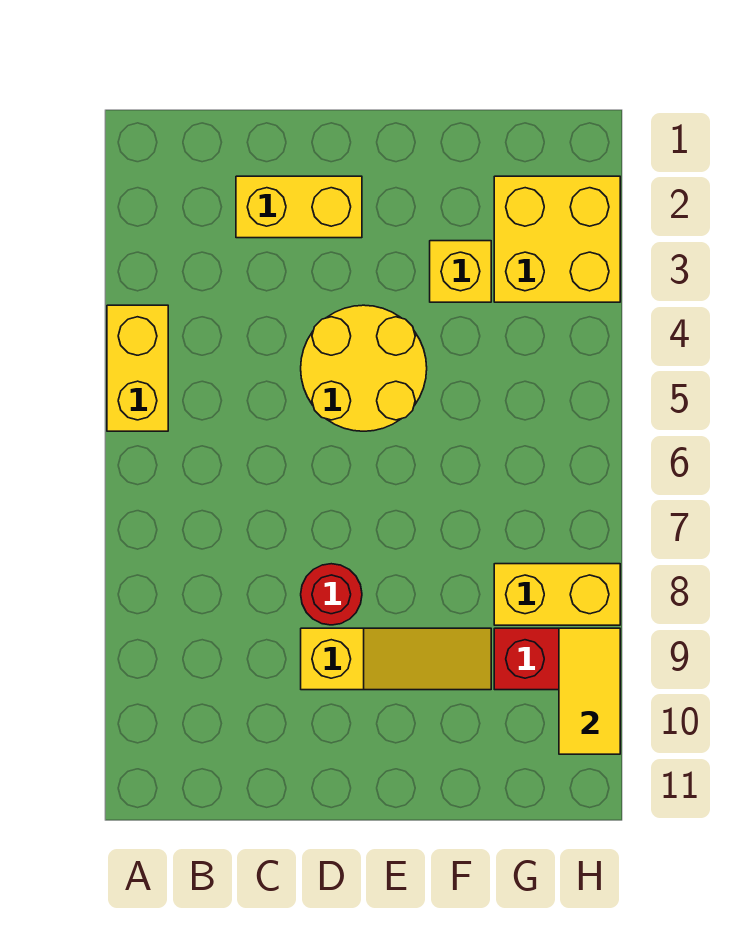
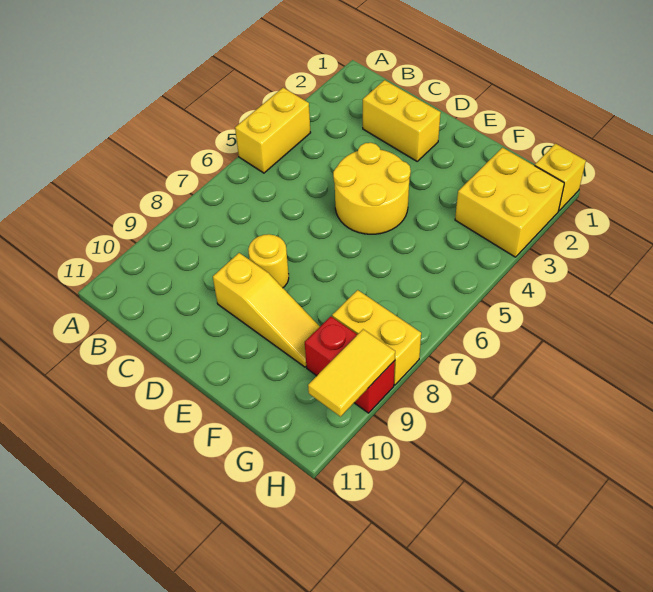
red 1x1 round brick [301,564,362,625] -> yellow 1x1 round brick [248,234,289,288]
yellow 1x1 brick [430,241,491,302] -> yellow 1x1 brick moved to [535,144,586,211]

